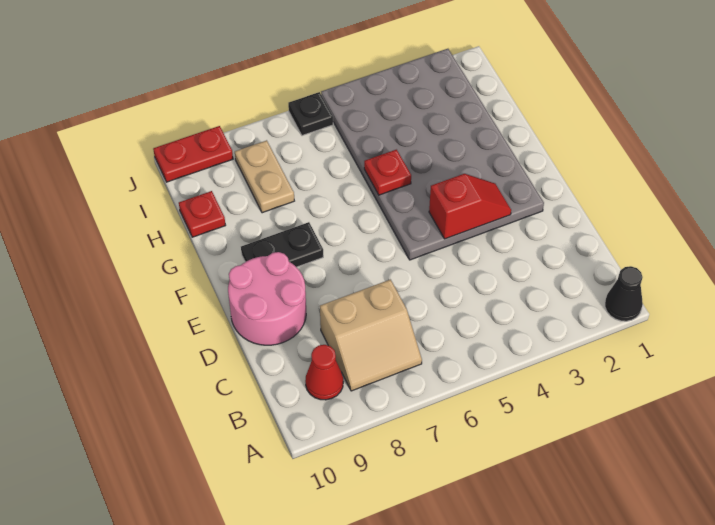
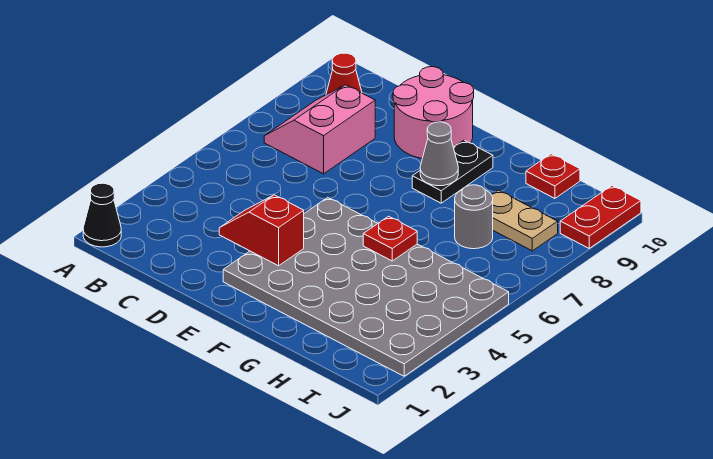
tan 2x2 slope [320,280,422,391] -> pink 2x2 slope [264,85,375,174]
red 1x2 slope [429,174,511,239] -> red 1x2 slope turned to [219,195,304,266]
none -> grey 1x1 cone [420,122,458,186]
none -> grey 1x1 round brick [455,185,493,249]
black 1x1 plate [288,92,333,136] -> none

